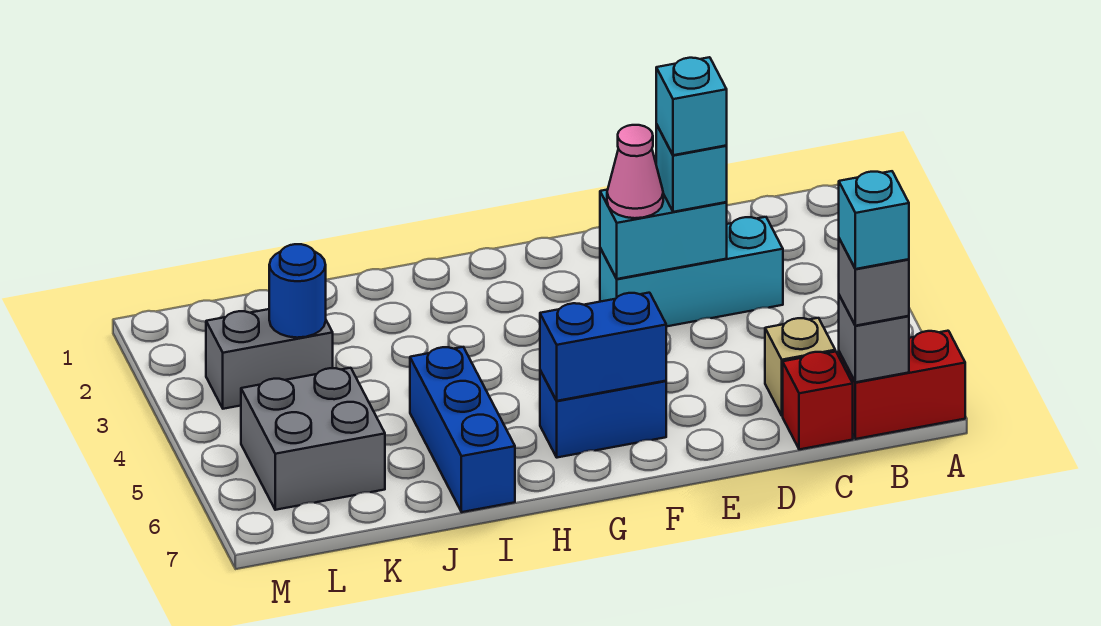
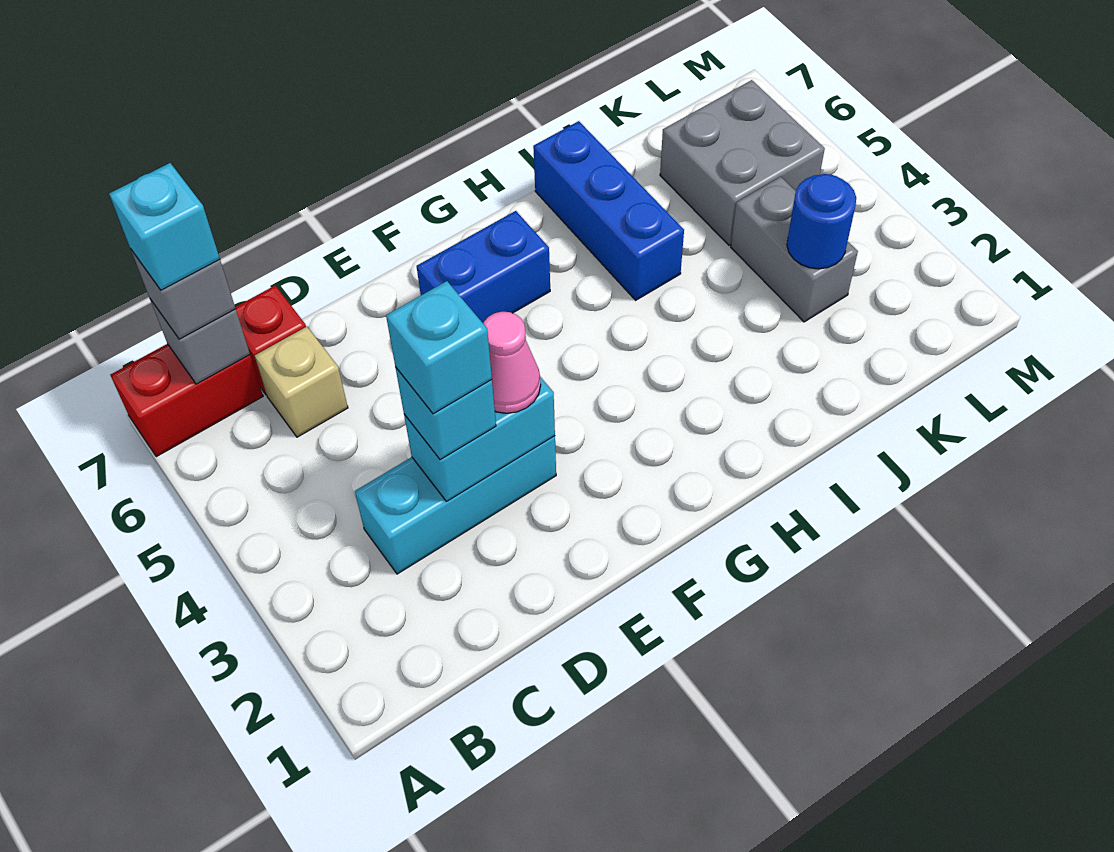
blue 1x2 brick [540,293,666,401] -> none
grey 1x2 brick [206,309,333,409] -> grey 1x2 brick turned to [731,177,858,322]

